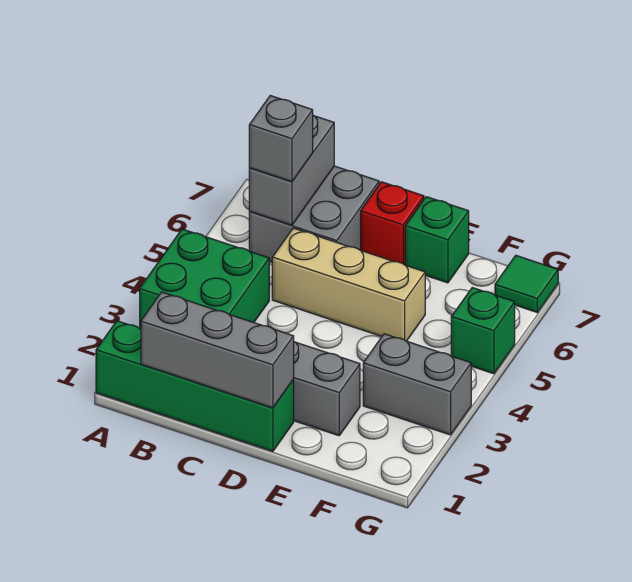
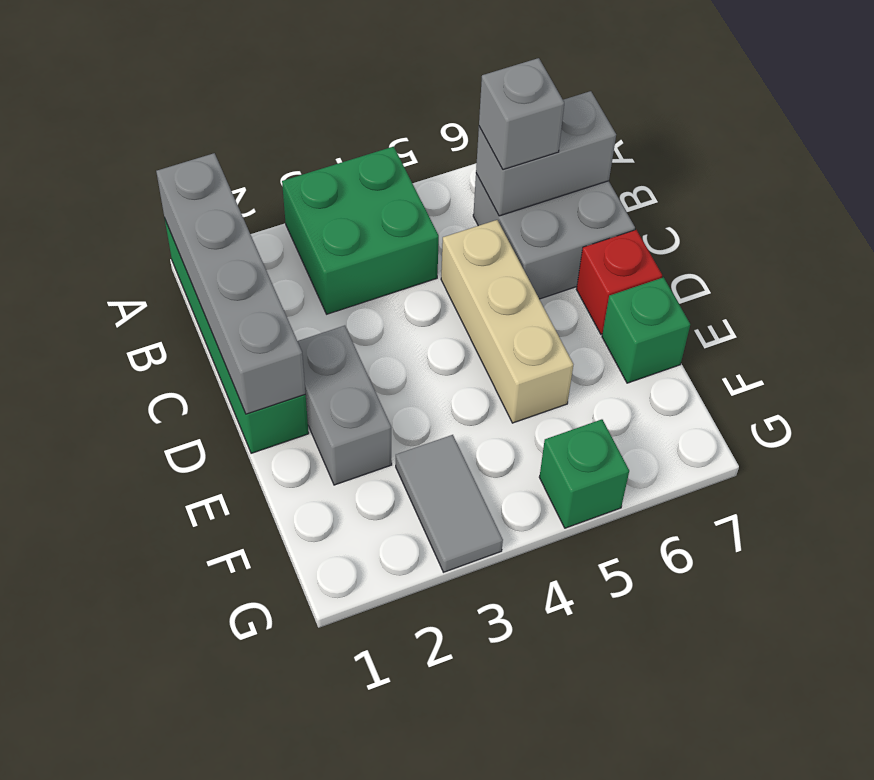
grey 1x3 brick [141,292,294,408] -> grey 1x4 brick [156,153,305,414]
grey 1x2 brick [363,334,471,435] -> grey 1x2 tile [396,435,503,572]
green 1x1 tile [495,256,558,312] -> none

